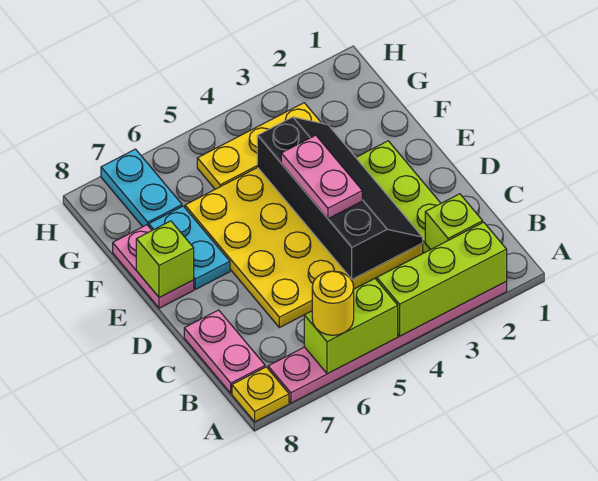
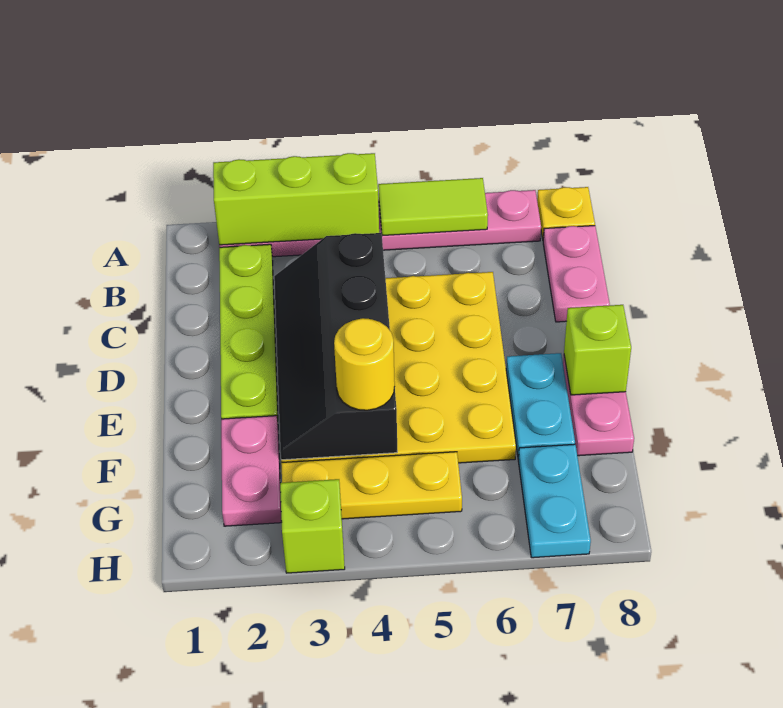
lime 1x2 brick [304,279,398,374] -> lime 1x2 tile [378,178,488,236]
yellow 1x1 round brick [312,271,354,335] -> yellow 1x1 round brick moved to [334,318,395,410]
lime 1x1 brick [425,194,483,250] -> lime 1x1 brick moved to [280,479,345,573]
pink 1x2 plate [281,135,362,219] -> pink 1x2 plate moved to [221,416,282,526]

